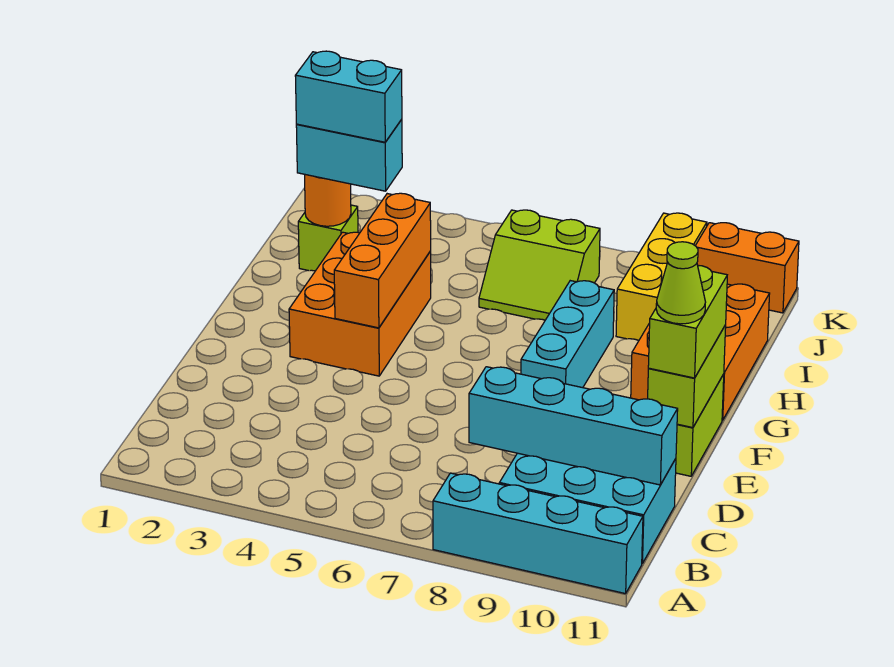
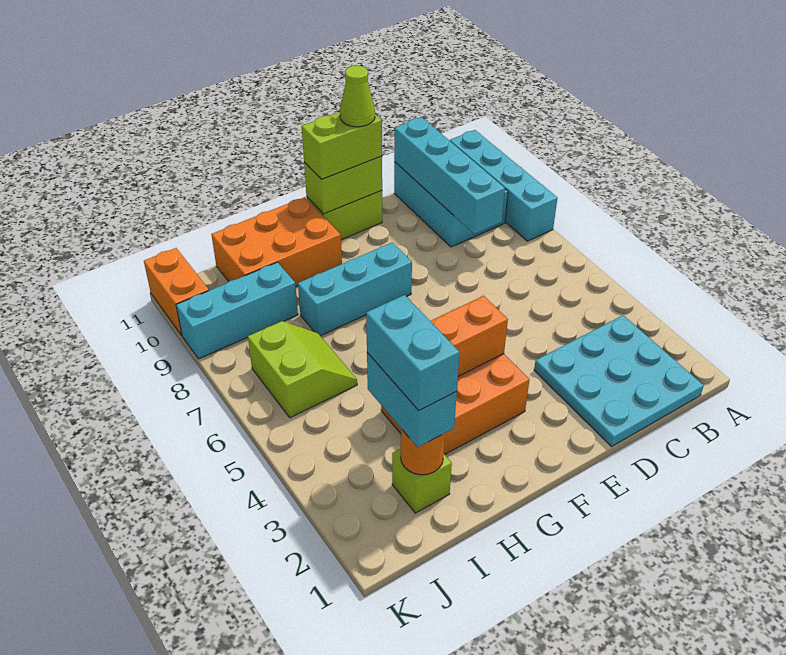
none -> cyan 3x3 plate [534,315,704,447]
yellow 1x3 brick [616,213,707,340] -> cyan 1x3 brick [176,262,298,359]

